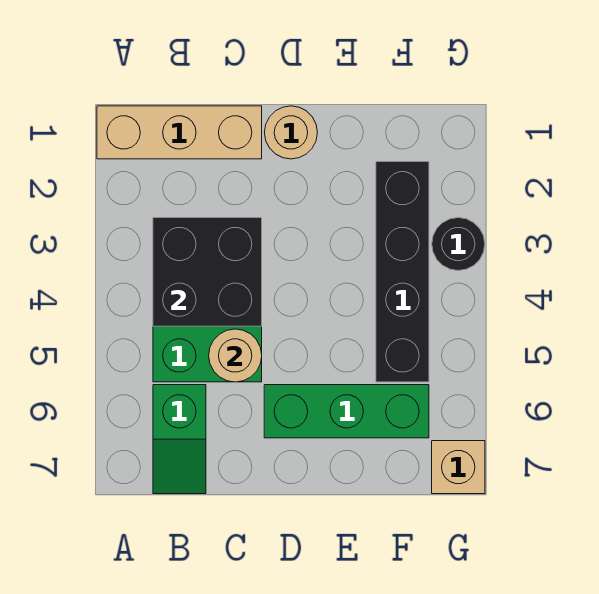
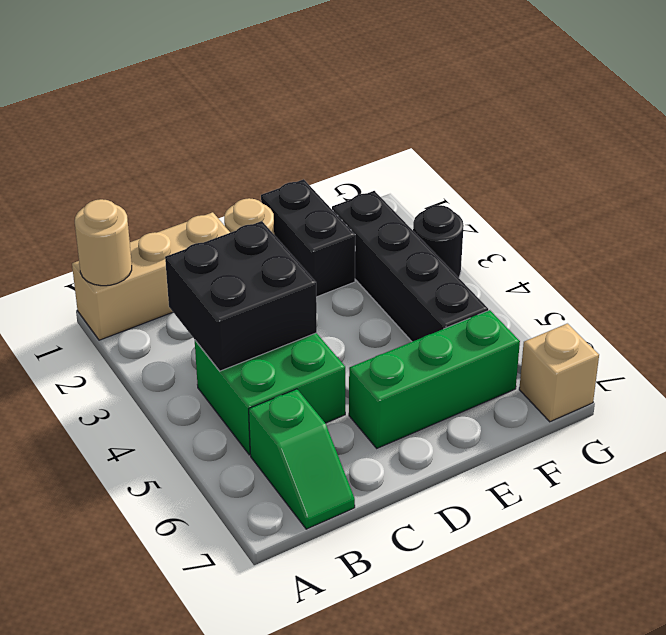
tan 1x1 round brick [209,329,262,382] -> tan 1x1 round brick moved to [75,199,132,286]
none -> black 1x2 brick [261,179,355,297]

